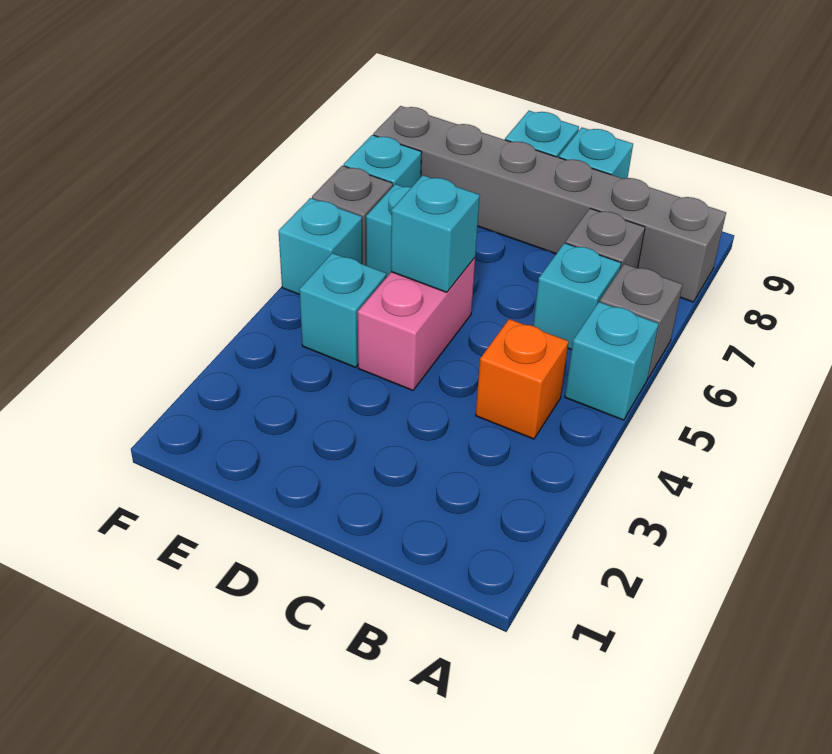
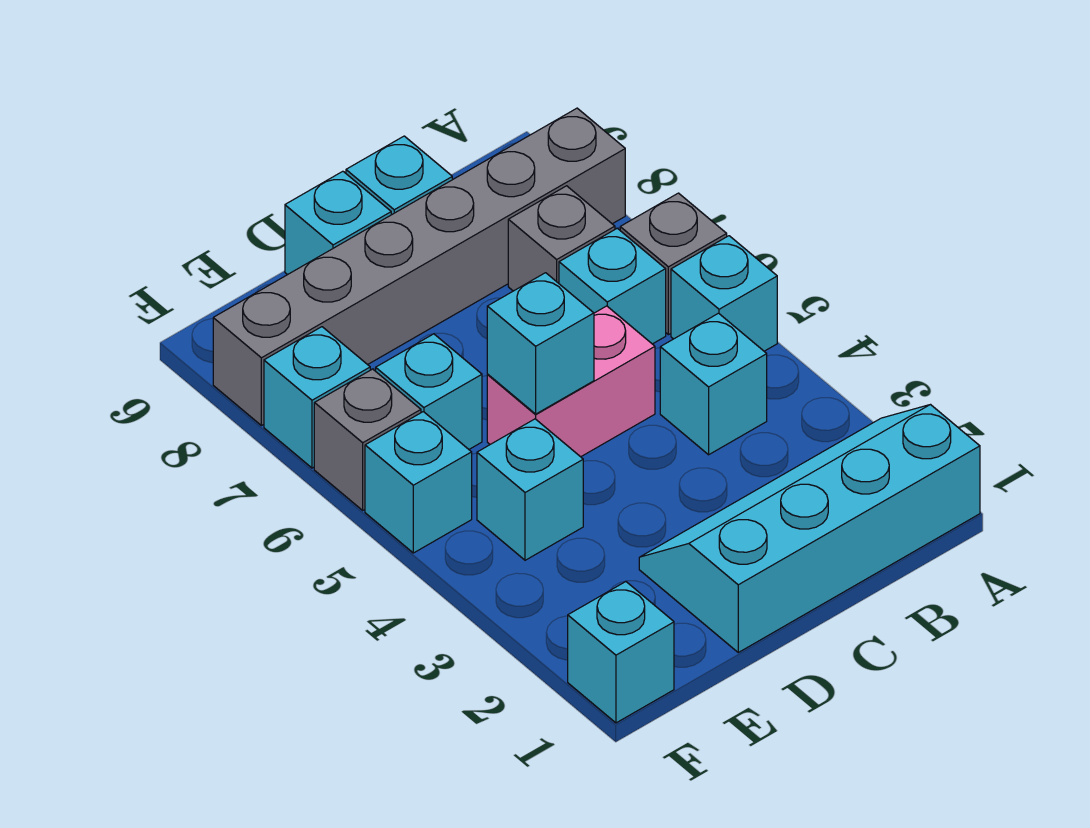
none -> cyan 2x4 slope [639,405,980,652]
orange 1x1 brick [476,319,569,439] -> cyan 1x1 brick [660,313,767,455]
pink 1x2 brick [358,258,475,390] -> pink 1x2 brick turned to [487,306,655,457]
none -> cyan 1x1 brick [568,581,674,723]

